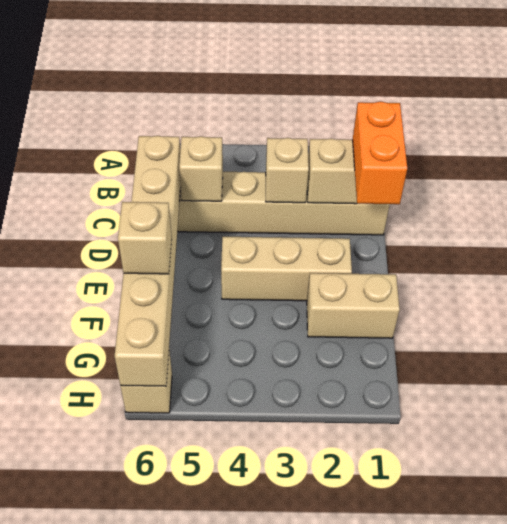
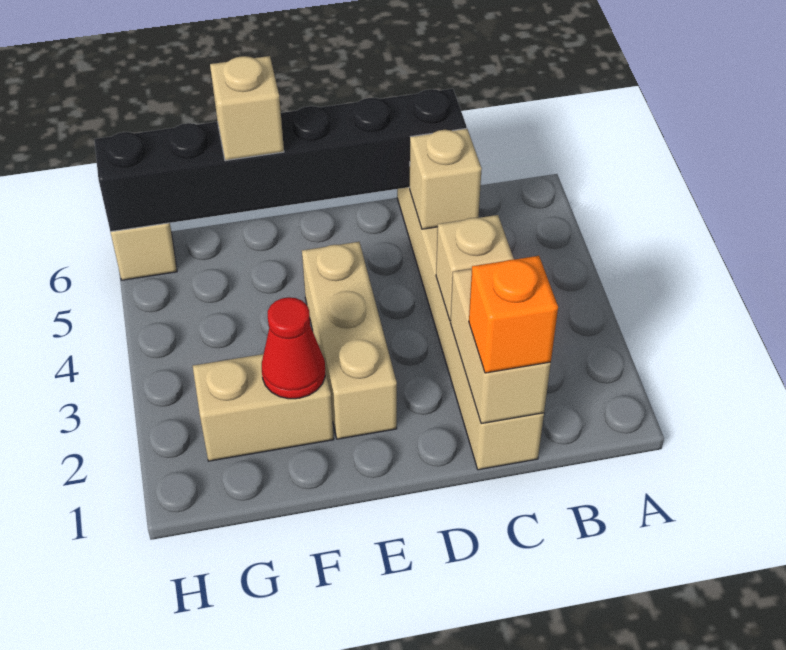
orange 1x2 brick [353,102,407,204] -> orange 1x1 brick [469,256,558,373]
tan 1x6 brick [115,136,181,386] -> black 1x6 brick [94,89,467,232]
tan 1x2 brick [307,273,400,338] -> tan 1x2 brick turned to [193,345,334,461]
none -> red 1x1 cone [262,297,325,399]

